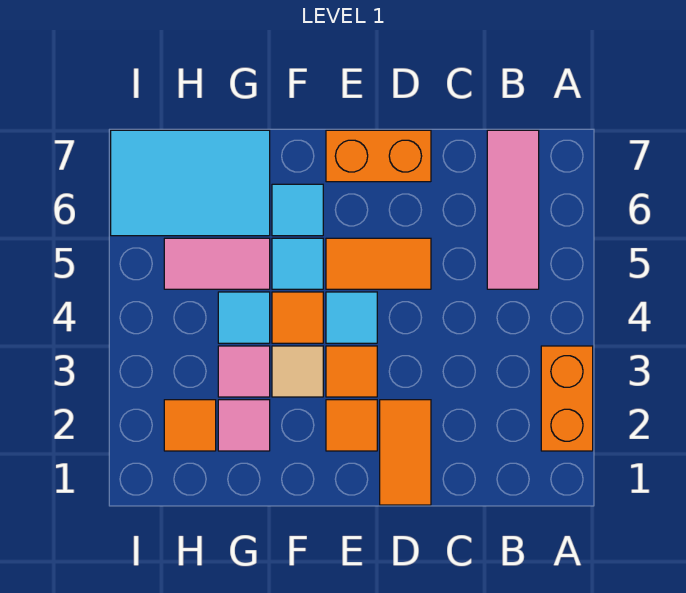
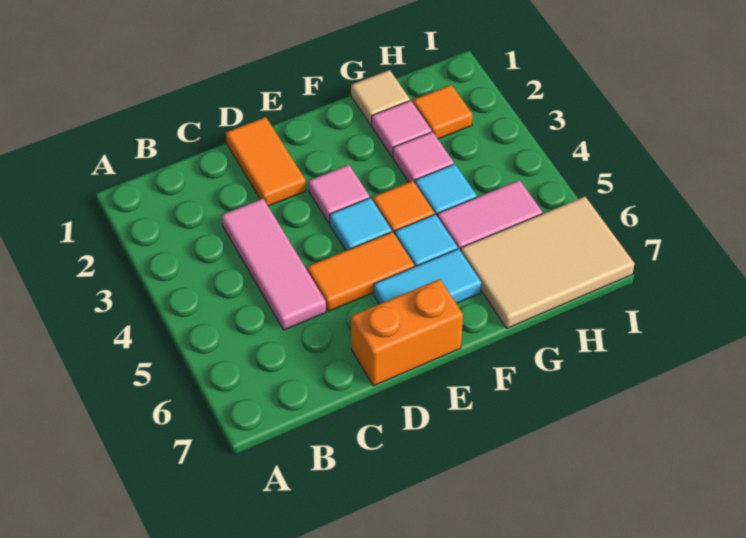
orange 1x2 brick [541,346,593,451] -> none
pink 1x3 tile [487,130,539,289] -> pink 1x3 tile moved to [222,199,326,330]
orange 1x1 tile [326,400,377,451] -> none
orange 1x1 tile [326,346,377,397] -> pink 1x1 tile [309,165,370,224]
tan 1x1 tile [272,346,323,397] -> tan 1x1 tile moved to [351,70,410,125]
cyan 1x1 tile [272,184,323,236] -> cyan 1x2 tile [374,249,481,304]
cyan 2x3 tile [111,130,270,236] -> tan 2x3 tile [461,197,635,328]

